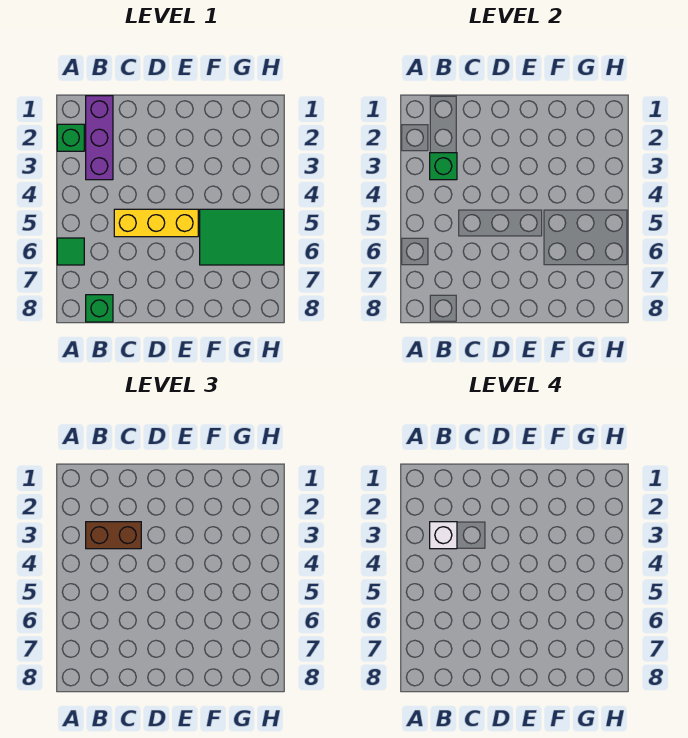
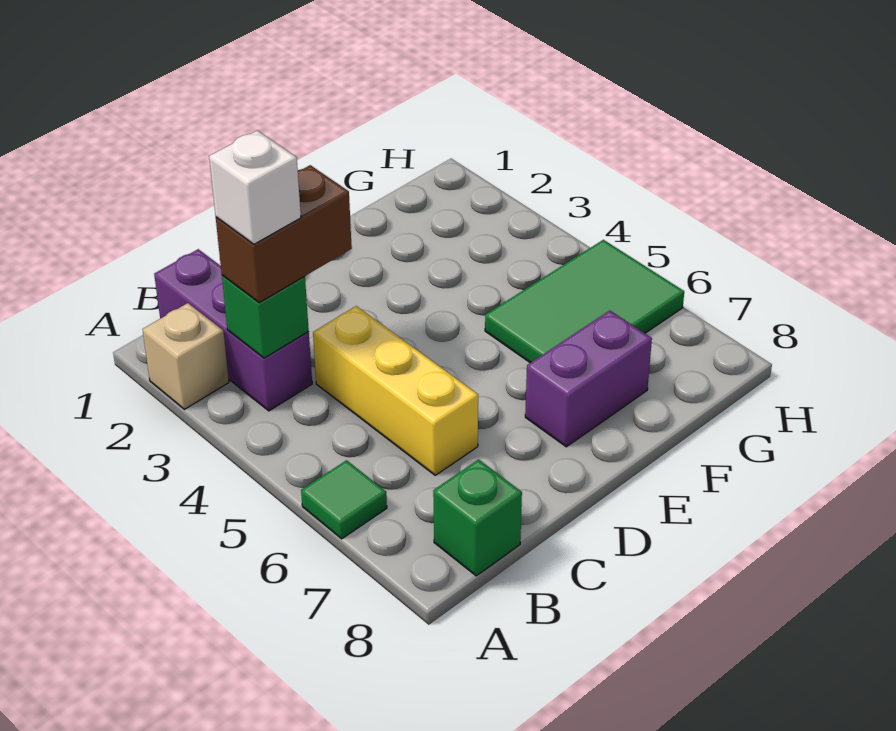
green 1x1 brick [57,124,84,151] -> tan 1x1 brick [142,303,229,409]
yellow 1x3 brick [114,209,198,237] -> yellow 1x3 brick turned to [313,306,478,475]
none -> purple 1x2 brick [525,311,652,447]

